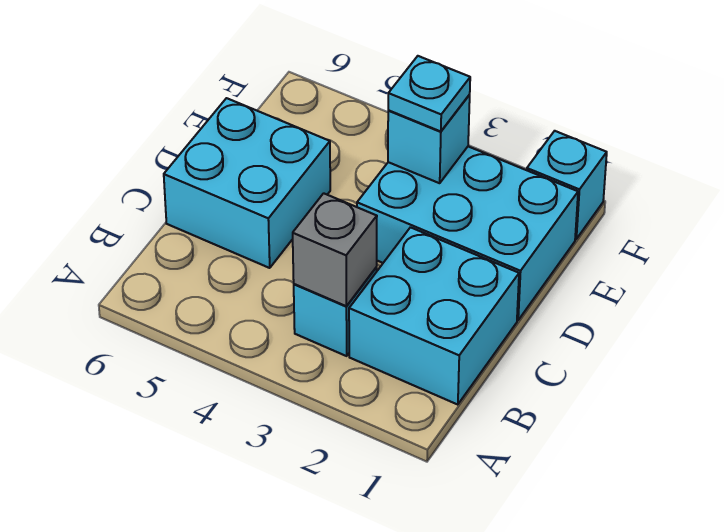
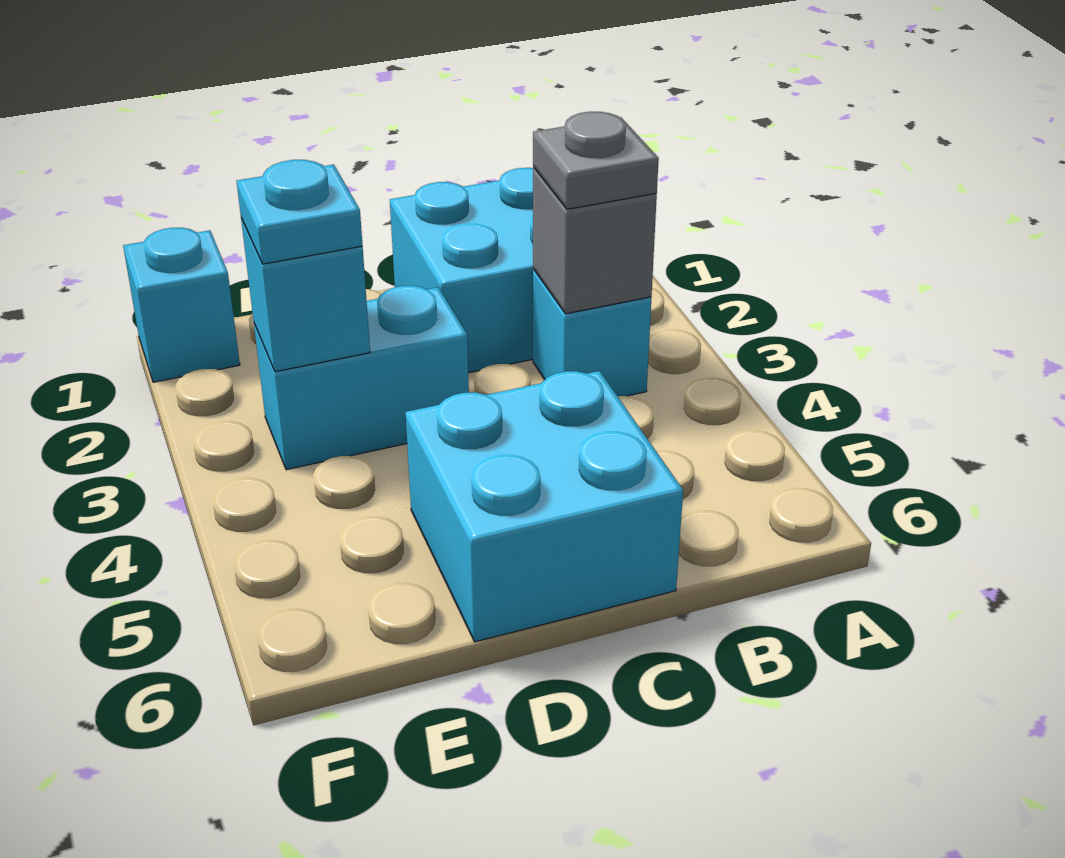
none -> grey 1x1 plate [533,112,659,209]
cyan 2x3 brick [357,147,578,320] -> cyan 1x2 brick [254,286,469,470]

